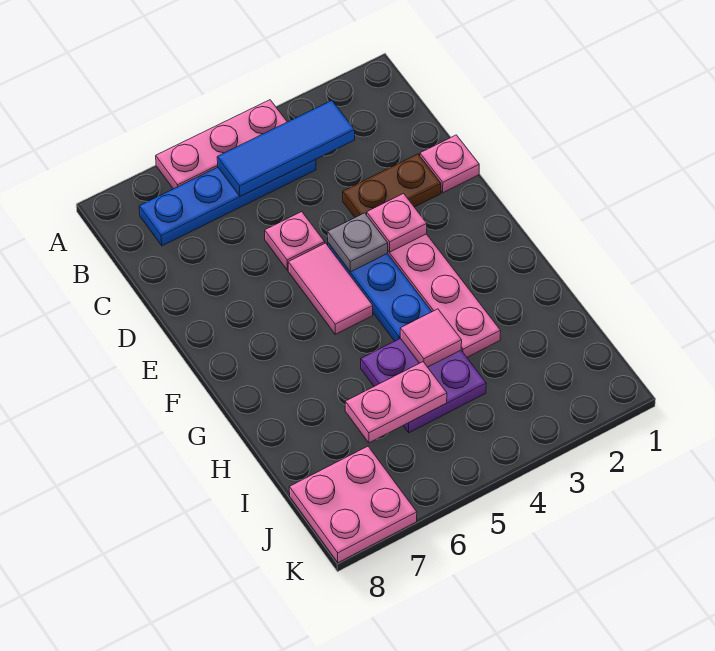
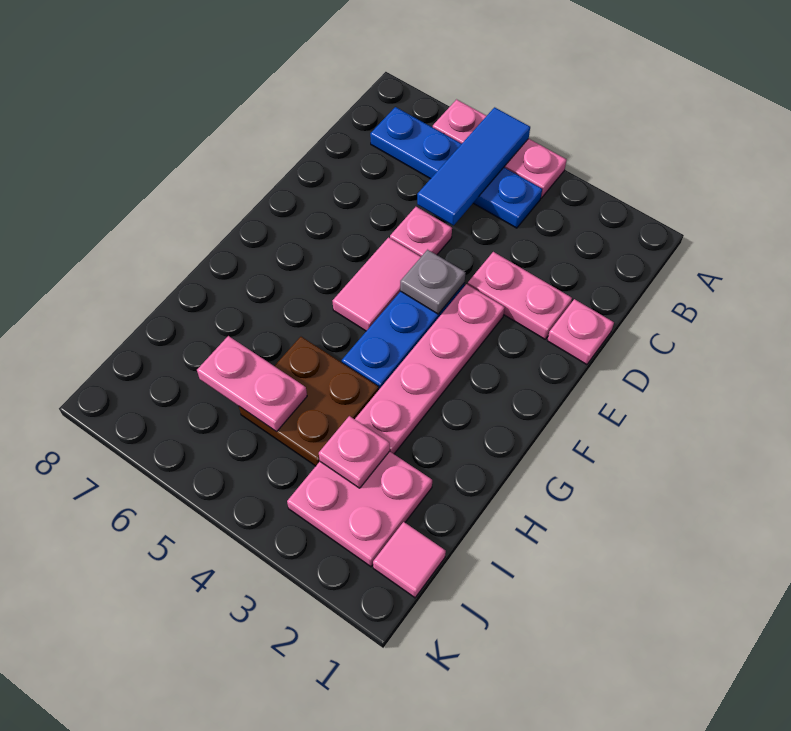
blue 1x3 tile [217,101,355,197] -> blue 1x3 tile turned to [417,107,530,226]
brown 1x2 plate [343,154,441,217] -> pink 1x2 plate [468,252,572,339]
pink 1x1 plate [367,194,427,252] -> pink 1x1 plate moved to [319,416,390,488]
purple 2x2 plate [361,338,486,433] -> brown 2x2 plate [239,337,379,466]
pink 1x1 tile [400,309,462,367] -> pink 1x1 tile moved to [373,522,446,598]
pink 2x2 plate [289,446,417,563] -> pink 2x2 plate moved to [287,451,432,567]

